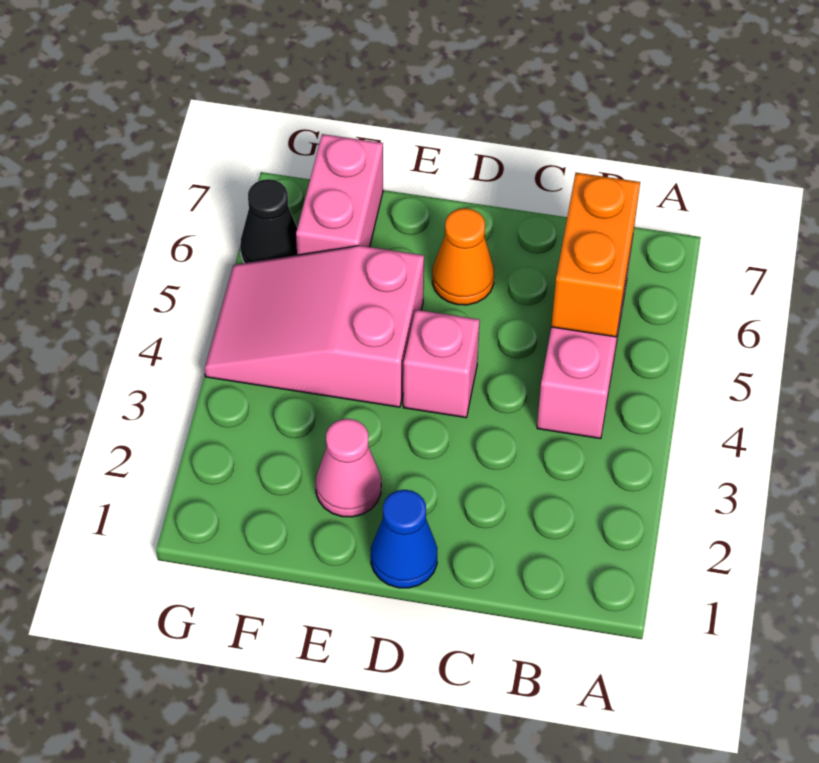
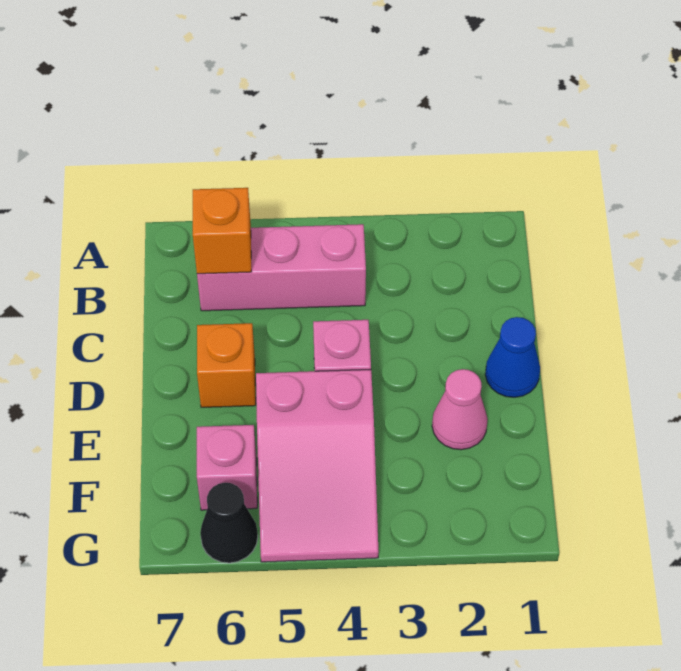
orange 1x2 brick [551,173,640,337] -> orange 1x1 brick [193,188,251,274]
orange 1x1 cone [432,208,494,305] -> orange 1x1 brick [197,323,256,407]
pink 1x2 brick [296,134,383,255] -> pink 1x1 brick [197,425,257,510]

